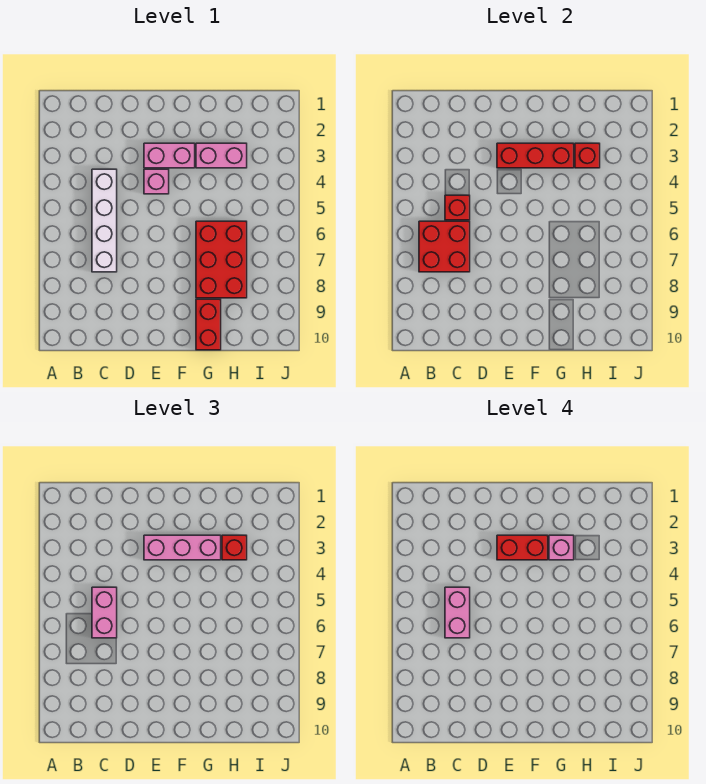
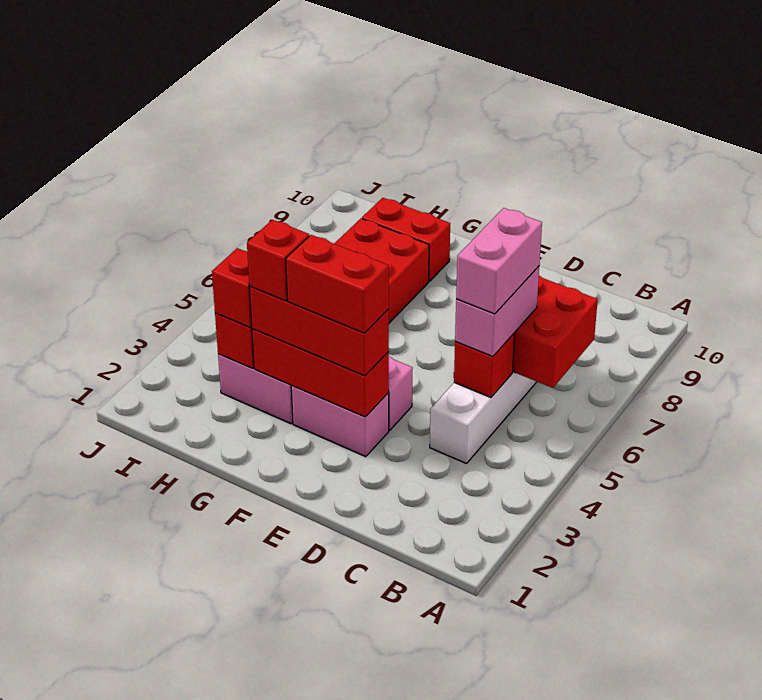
pink 1x3 brick [144,535,221,560] -> red 1x3 brick [249,287,389,376]
pink 1x1 brick [549,535,574,560] -> red 1x1 brick [247,220,309,301]
red 1x2 brick [196,299,221,350] -> red 1x2 brick turned to [362,198,450,281]

